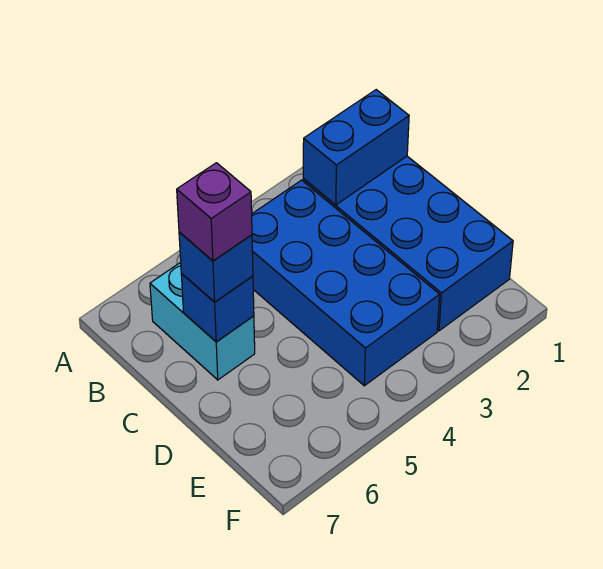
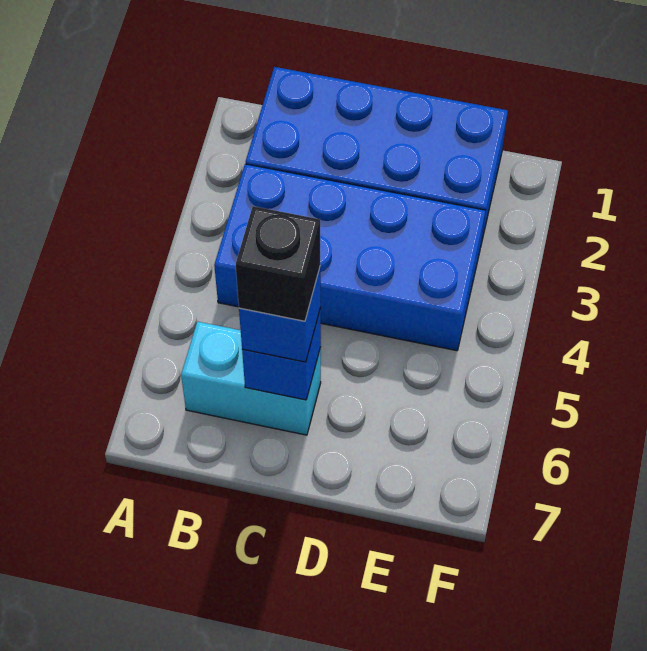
blue 1x2 brick [303,90,409,205] -> none
purple 1x1 brick [177,163,252,261] -> black 1x1 brick [236,206,320,321]

